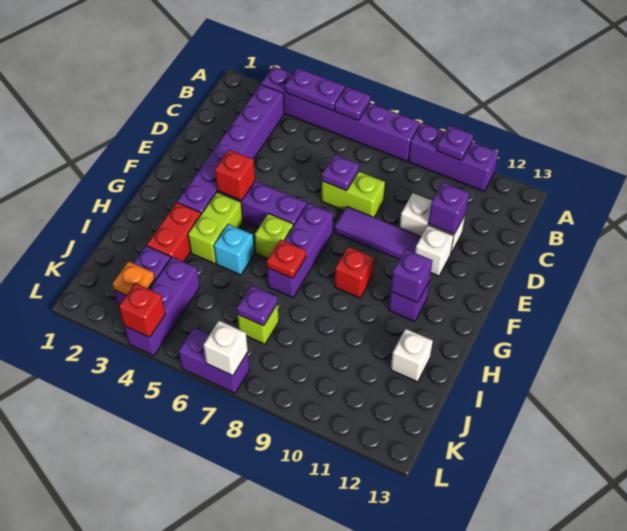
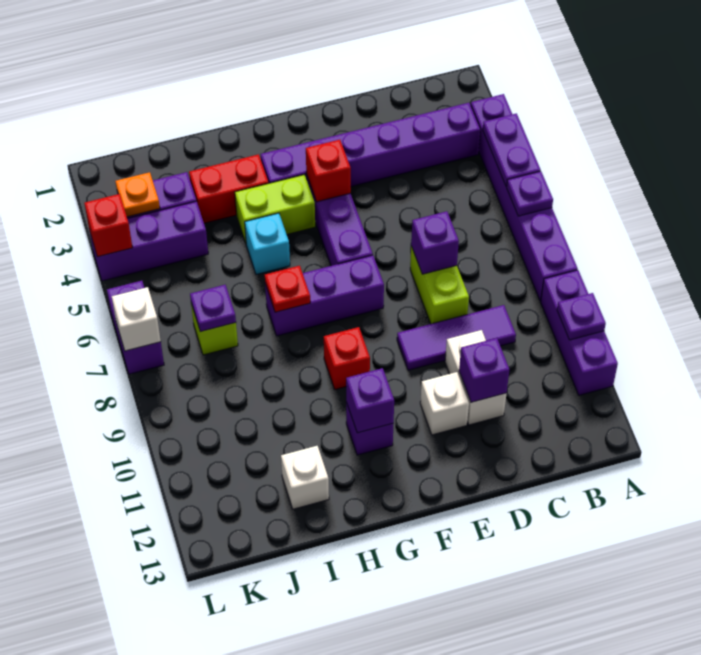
purple 1x1 plate [322,155,359,191] -> purple 1x1 brick [411,211,459,274]
purple 1x3 tile [334,207,421,259] -> purple 1x3 tile turned to [397,305,516,370]
lime 1x1 brick [255,213,293,259] -> none

